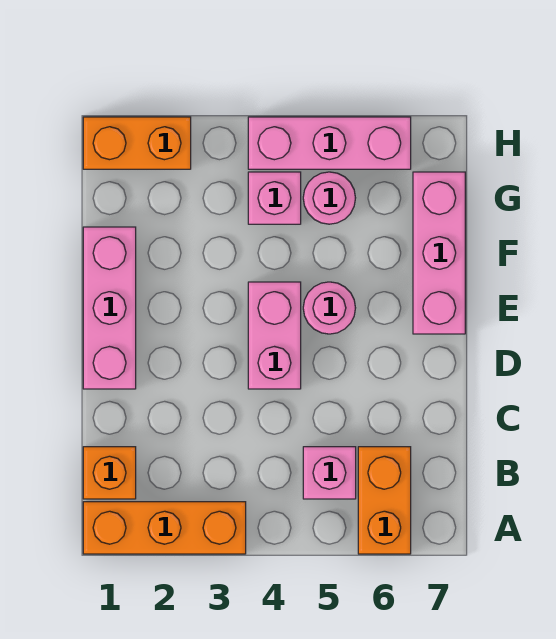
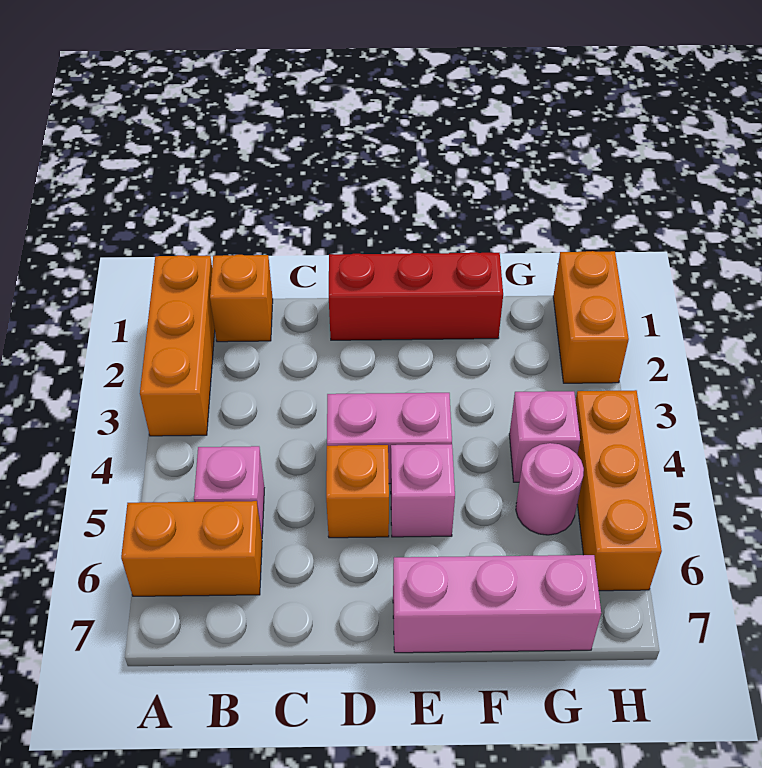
pink 1x3 brick [83,227,136,389] -> red 1x3 brick [329,252,503,340]
none -> orange 1x1 brick [326,445,389,538]
pink 1x1 round brick [303,282,355,334] -> pink 1x1 brick [391,444,455,537]
pink 1x3 brick [248,117,411,169] -> orange 1x3 brick [575,390,662,591]

